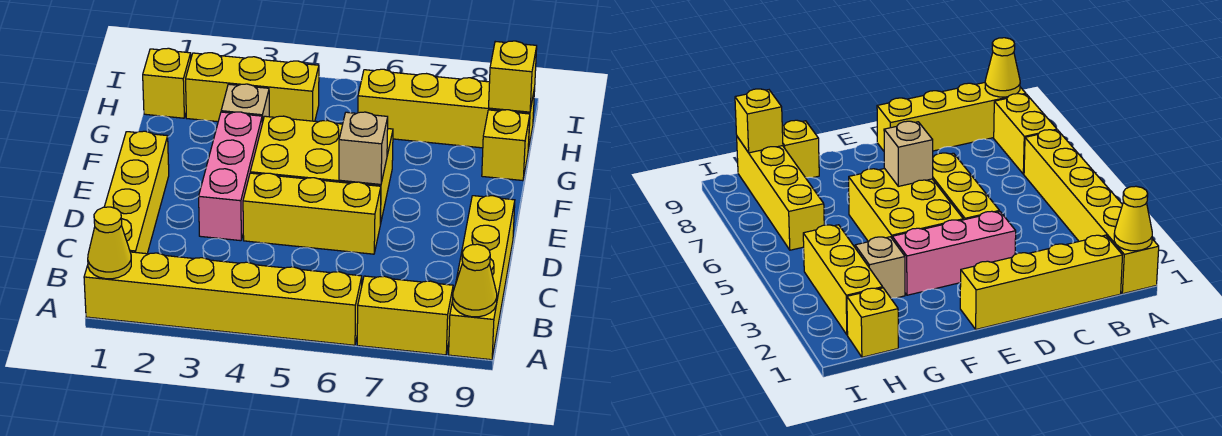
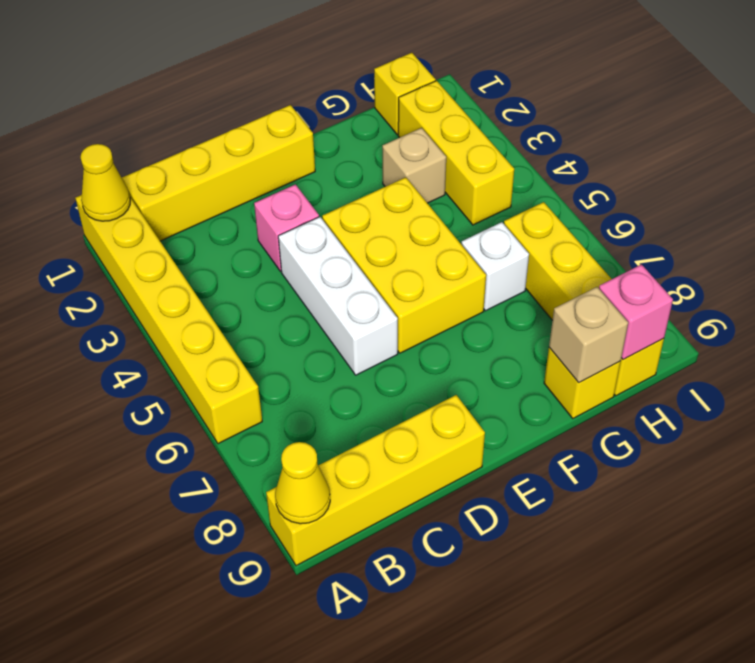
yellow 1x2 brick [357,276,453,355] -> none
pink 1x3 brick [199,112,262,241] -> pink 1x1 brick [254,184,319,271]
yellow 1x3 brick [243,173,381,254] -> white 1x3 brick [278,217,398,375]
tan 1x1 brick [339,112,388,184] -> tan 1x1 brick moved to [549,287,628,383]
none -> white 1x1 brick [461,222,529,311]
yellow 1x1 brick [489,41,537,112] -> pink 1x1 brick [599,264,673,360]

